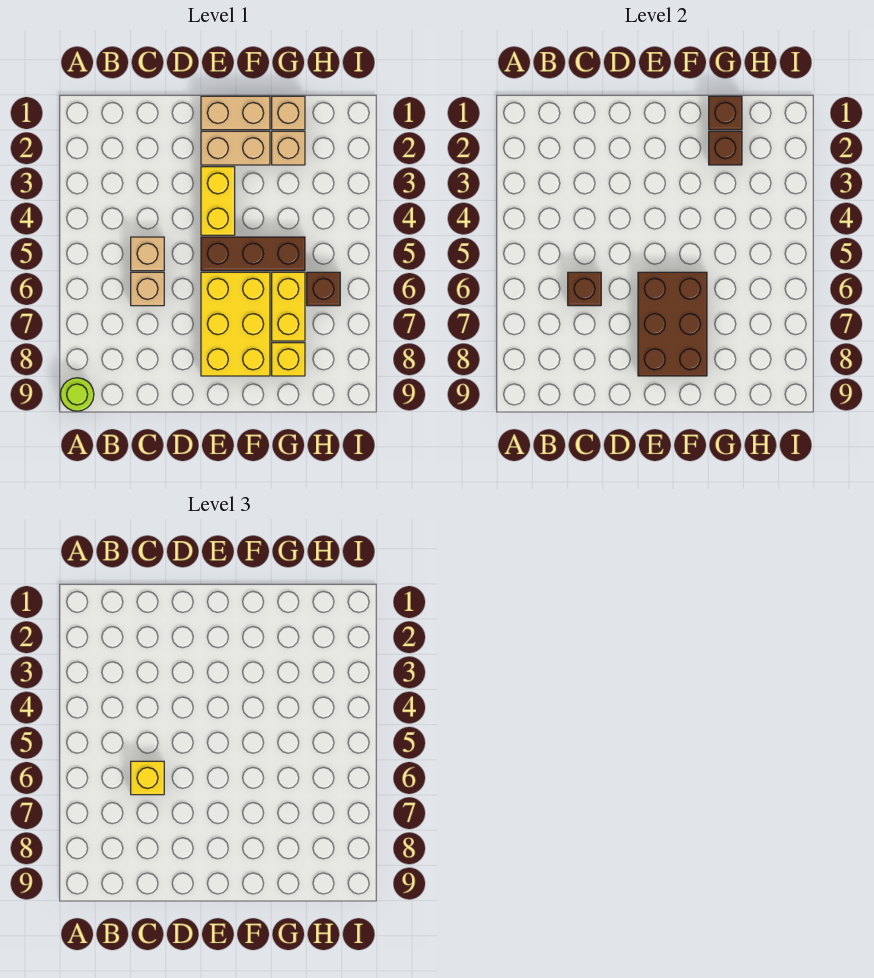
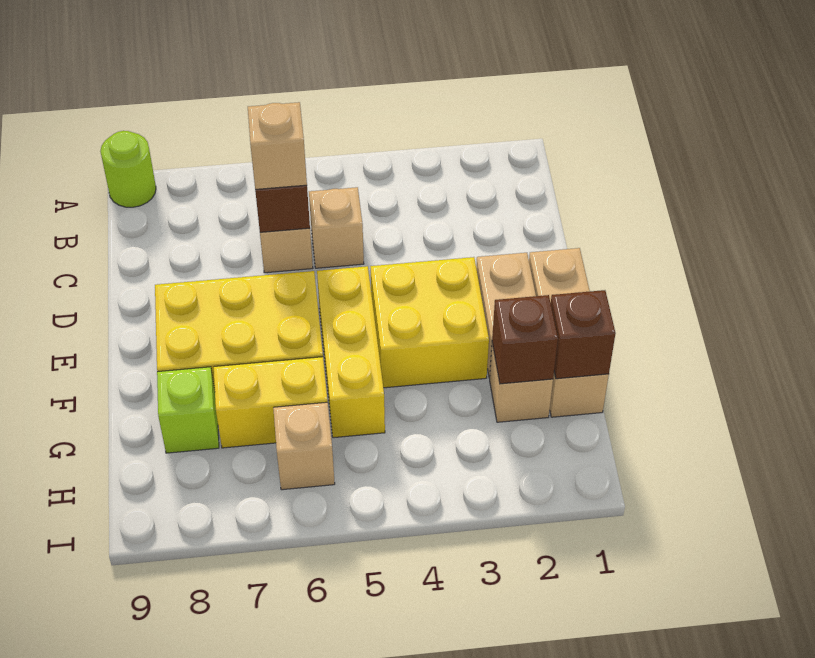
yellow 1x1 brick [131,761,164,795] -> tan 1x1 brick [248,102,307,189]
yellow 1x2 brick [201,167,235,235] -> yellow 2x2 brick [370,257,489,388]
brown 1x3 brick [201,237,305,271] -> yellow 1x3 brick [317,266,385,438]
brown 2x3 brick [638,272,707,376] -> none
yellow 1x1 brick [272,343,305,376] -> lime 1x1 brick [157,367,219,453]
brown 1x1 brick [307,272,340,306] -> tan 1x1 brick [273,402,335,490]

